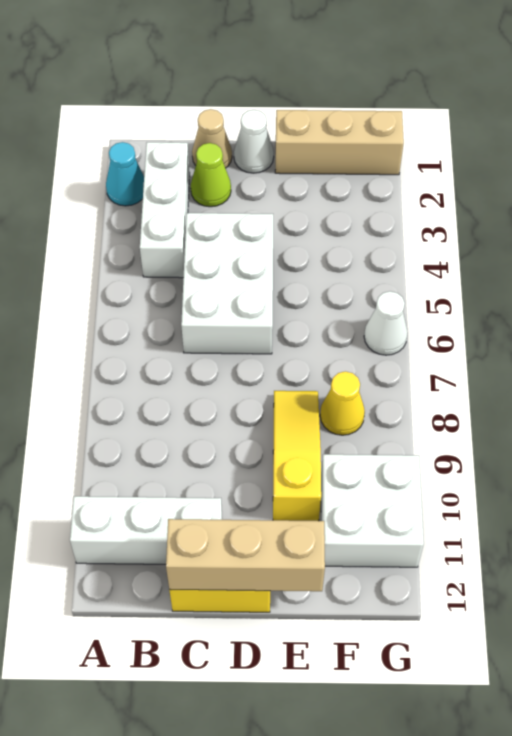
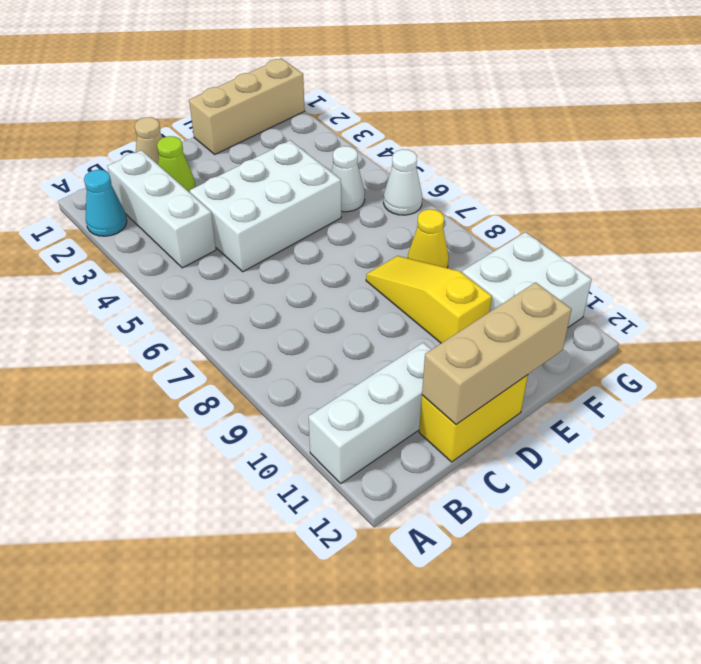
white 2x3 brick [181,213,273,354] -> white 2x3 brick turned to [190,140,341,272]
white 1x1 cone [234,110,274,173] -> white 1x1 cone moved to [331,146,365,212]

